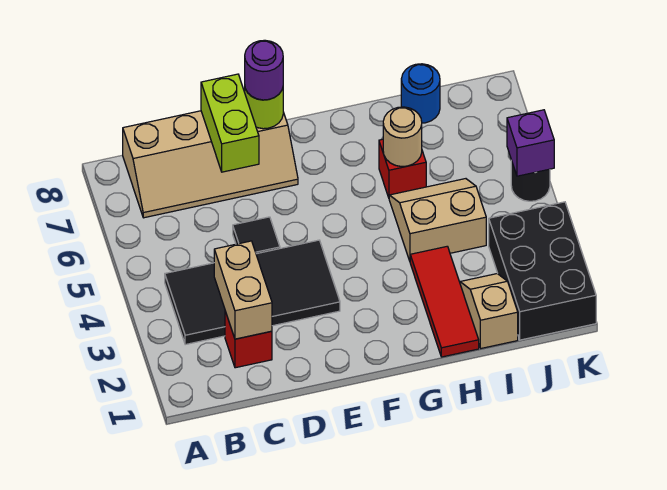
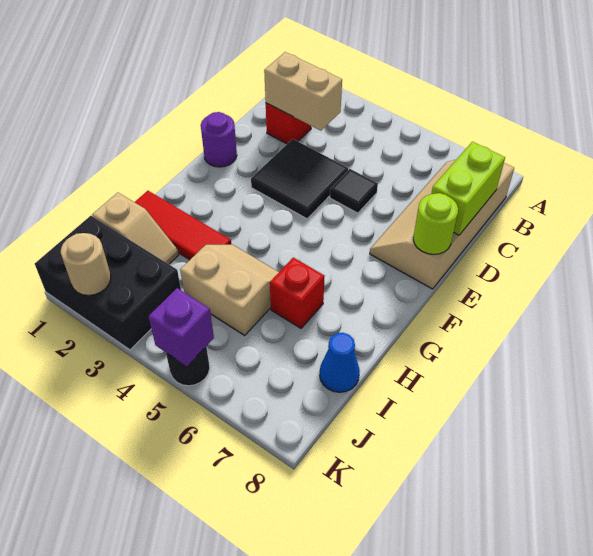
black 2x4 tile [165,240,340,345] -> black 2x2 tile [251,139,348,219]
lime 1x2 brick [201,74,259,172] -> lime 1x2 brick turned to [431,142,505,235]
purple 1x1 round brick [245,40,283,100] -> purple 1x1 round brick moved to [201,112,237,167]
tan 2x2 slope [389,179,486,261] -> tan 2x2 slope turned to [180,245,279,335]
tan 1x1 round brick [383,107,422,167] -> tan 1x1 round brick moved to [61,233,111,295]
blue 1x1 round brick [401,64,440,123] -> blue 1x1 cone [320,333,360,392]

